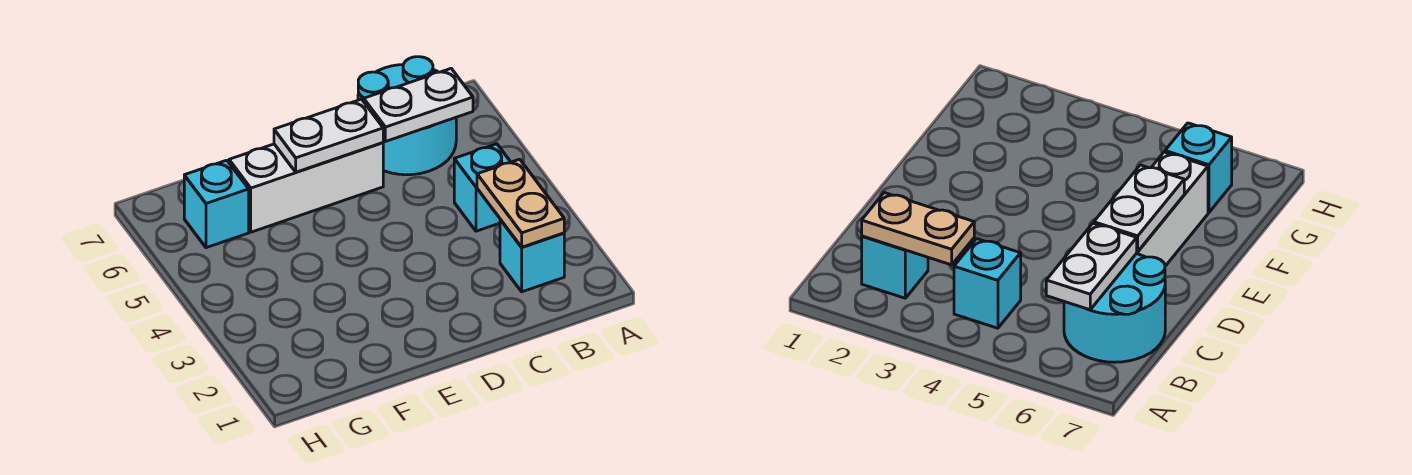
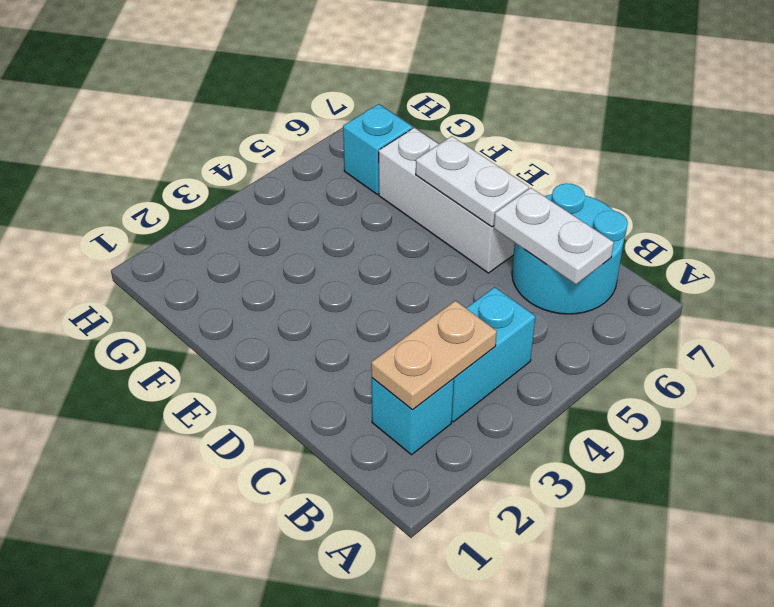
cyan 1x1 brick [454,144,510,231] -> cyan 1x2 brick [452,287,535,422]

